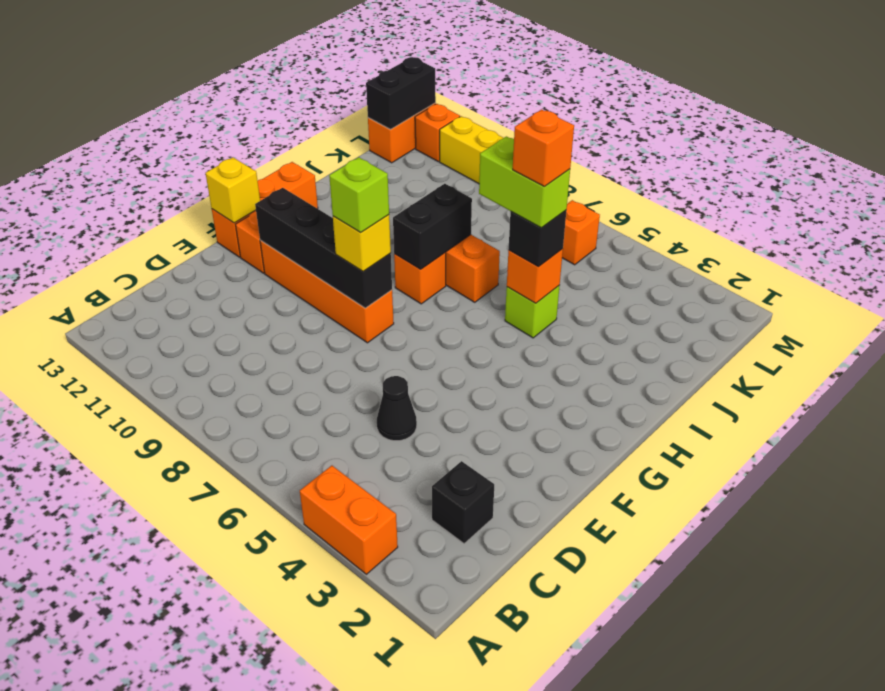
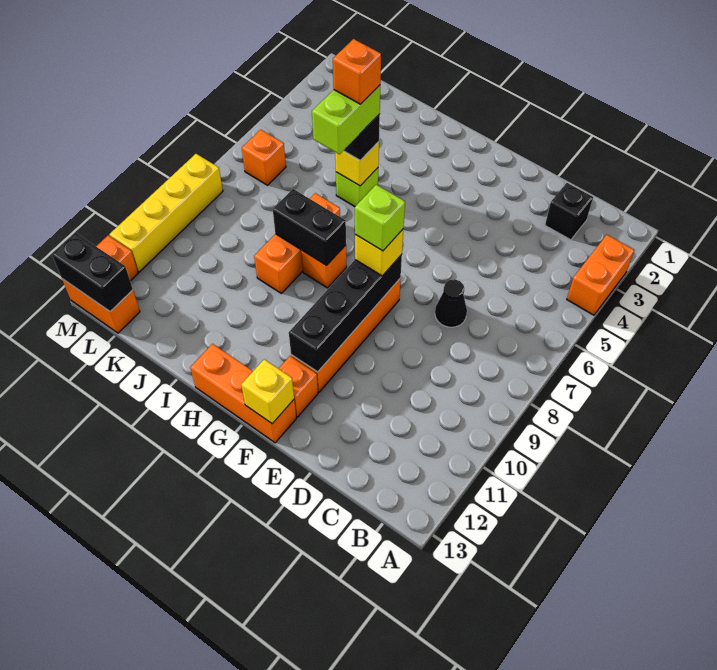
black 1x1 cone [377,376,417,441] -> black 1x1 cone moved to [435,279,467,327]
orange 1x1 brick [507,249,563,303] -> yellow 1x1 brick [335,142,379,186]

